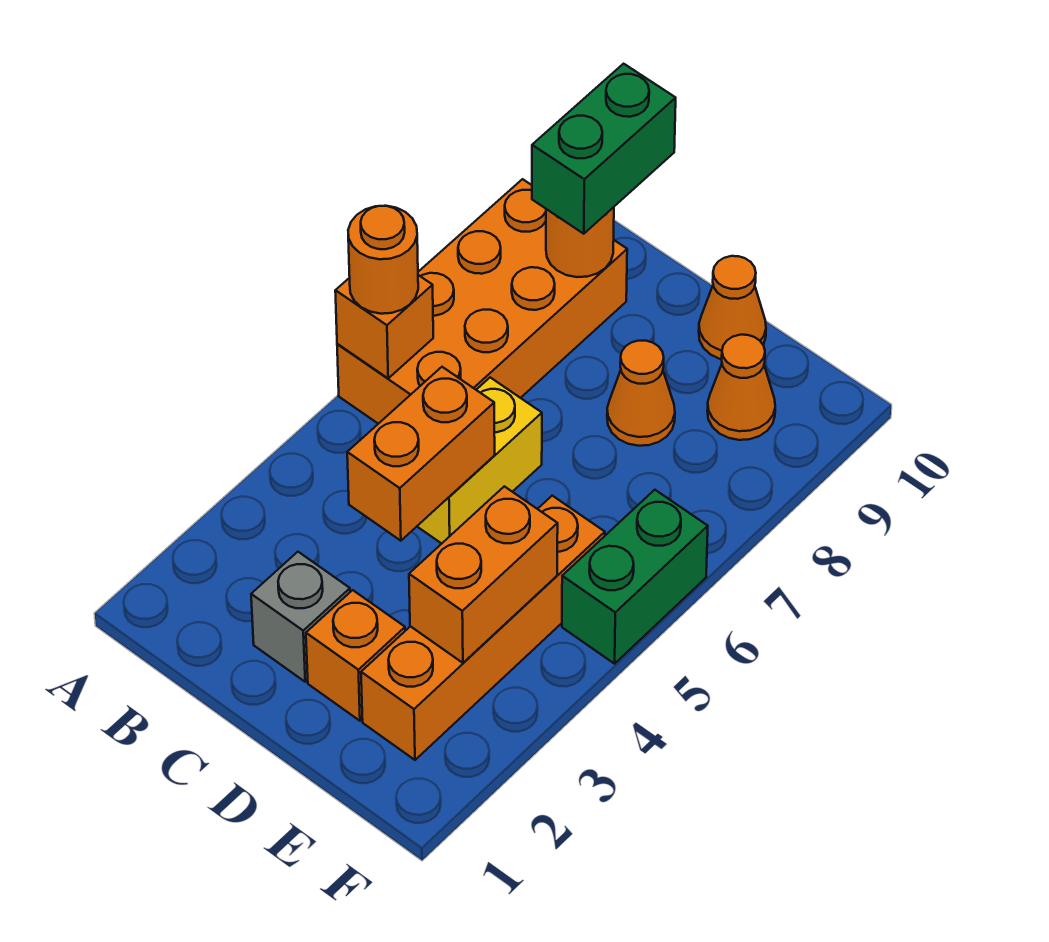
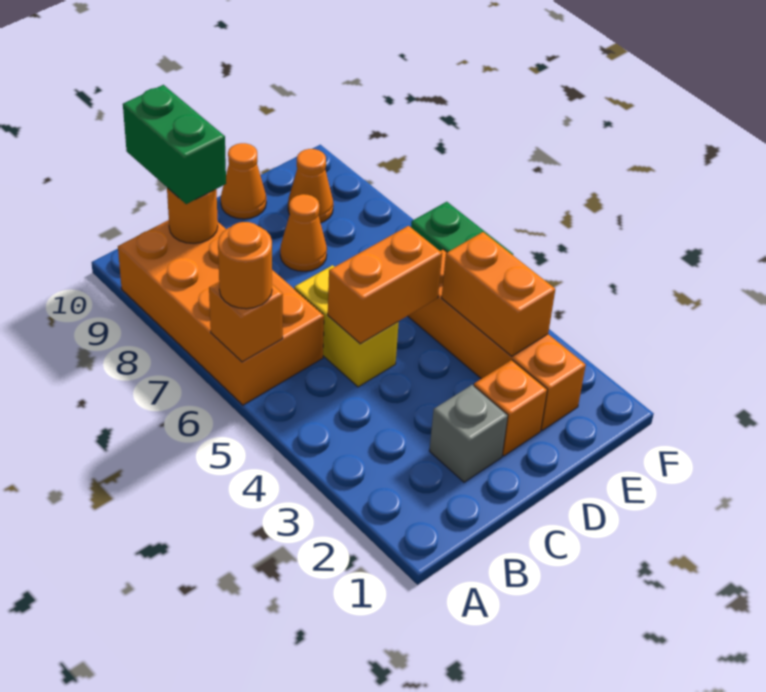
orange 1x2 brick [347,367,495,541] -> orange 1x2 brick turned to [328,226,442,344]

